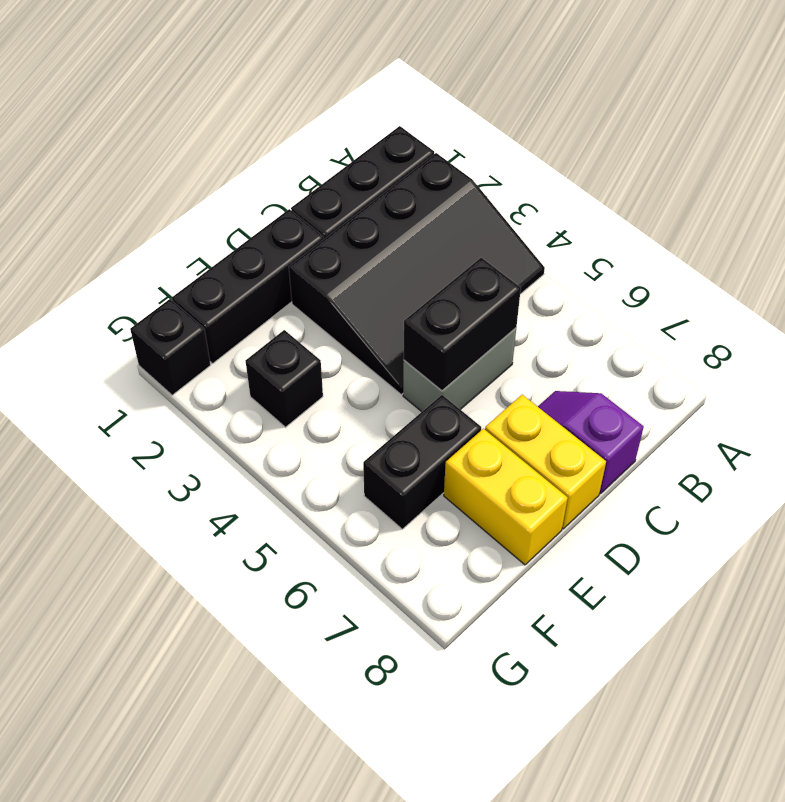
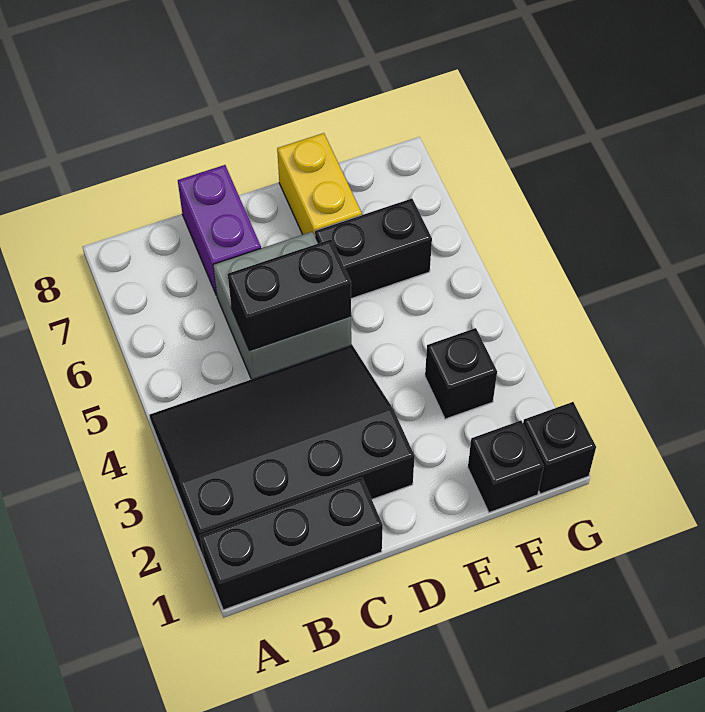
grey 1x2 brick [403,328,516,412] -> grey 2x2 brick [213,232,351,379]
purple 1x2 slope [538,391,644,494] -> purple 1x2 brick [178,165,261,295]
black 1x3 brick [172,209,324,363] -> black 1x1 brick [468,421,544,513]
yellow 1x2 brick [485,395,606,529] -> none

